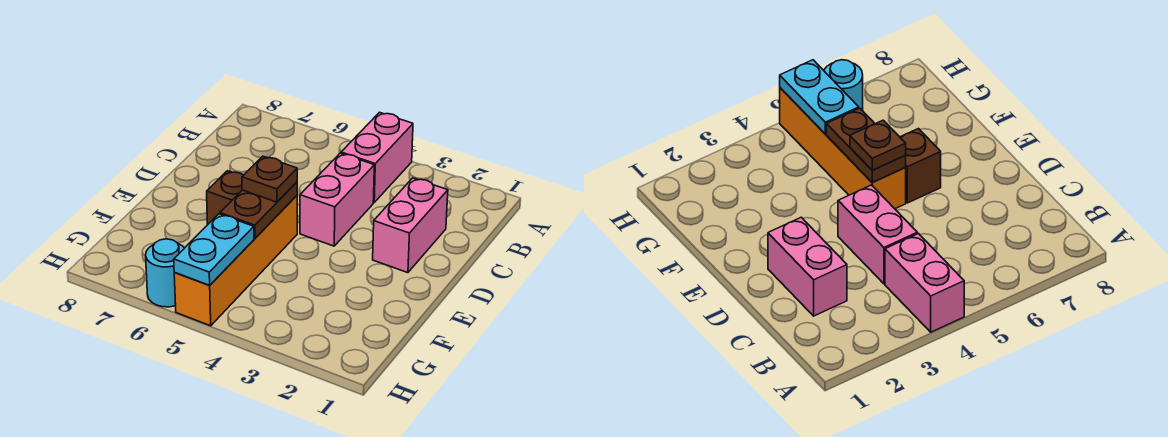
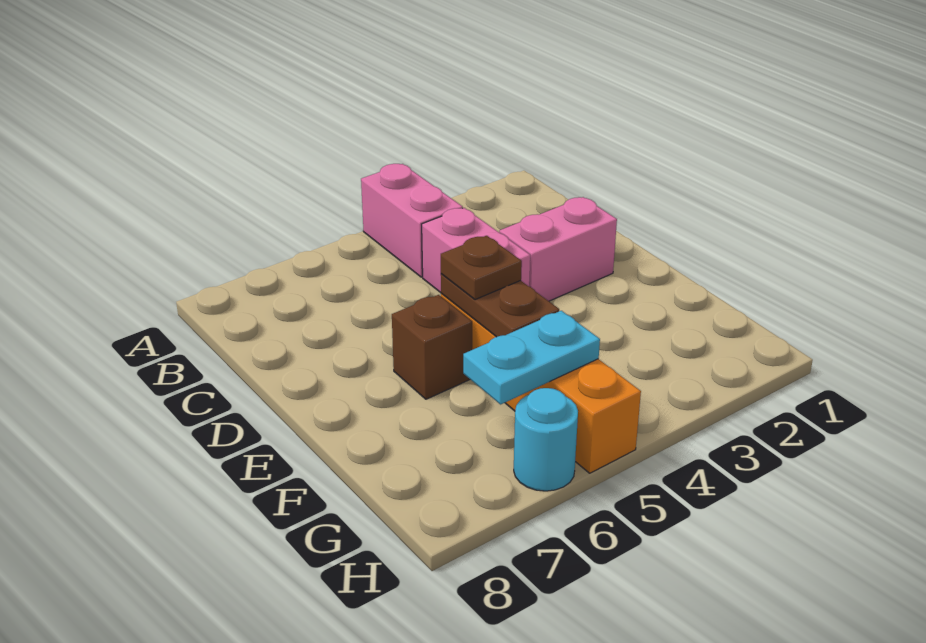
pink 1x2 brick [373,178,448,273] -> pink 1x2 brick turned to [499,197,617,301]
cyan 1x2 plate [174,214,254,285] -> cyan 1x2 plate turned to [463,311,600,404]

